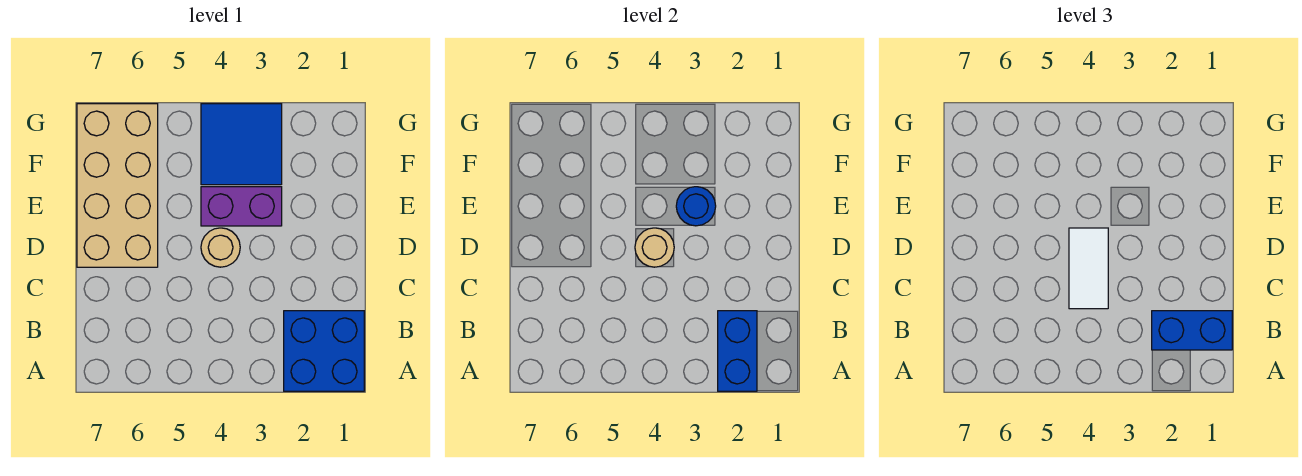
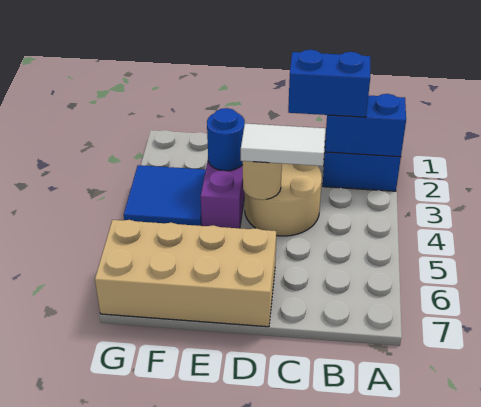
blue 1x2 brick [1152,311,1232,350] -> blue 1x2 brick turned to [288,50,370,117]
tan 1x1 round brick [201,228,240,267] -> tan 2x2 round brick [245,163,322,236]

